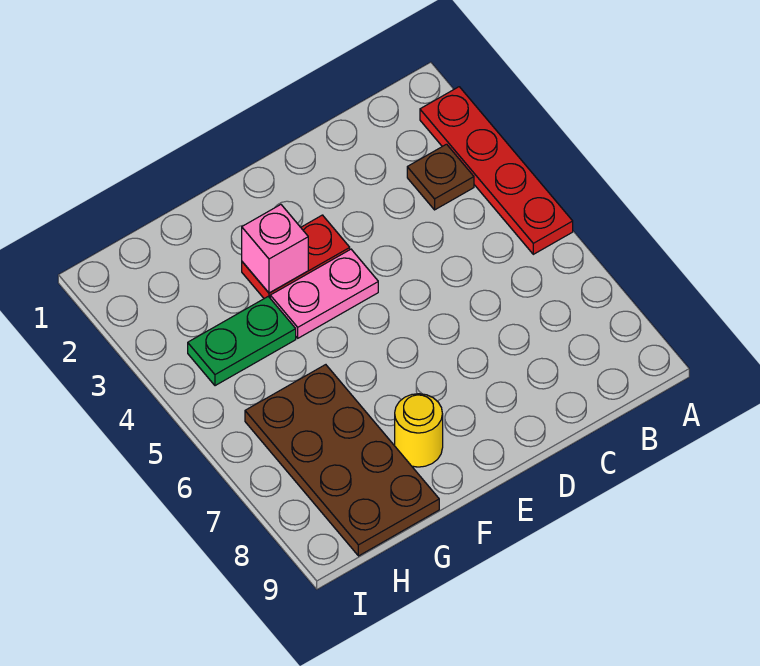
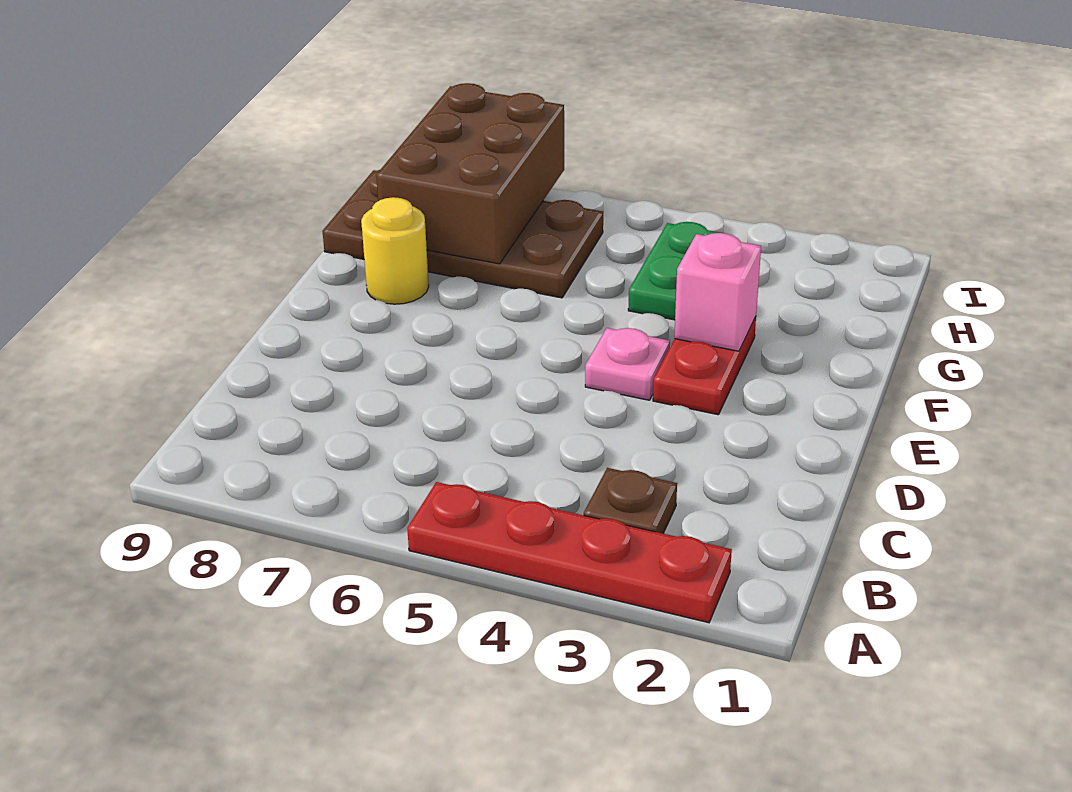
pink 1x2 plate [270,249,378,338] -> pink 1x1 plate [585,328,670,400]
none -> brown 2x3 brick [376,83,564,264]

